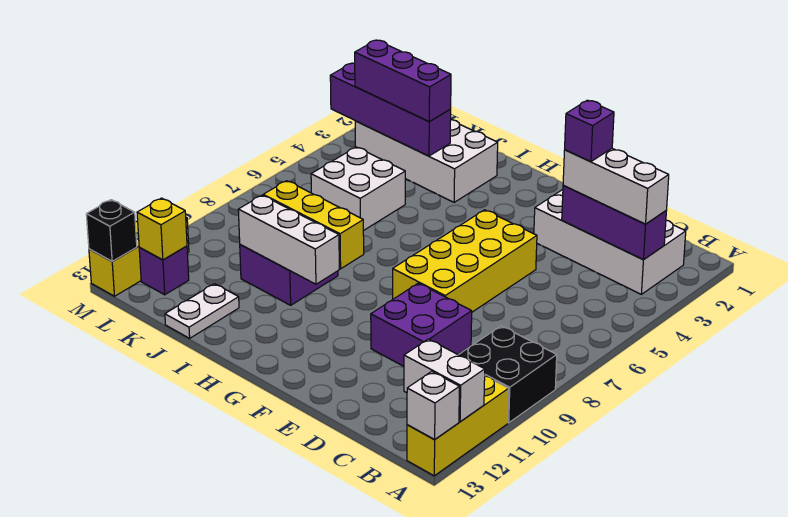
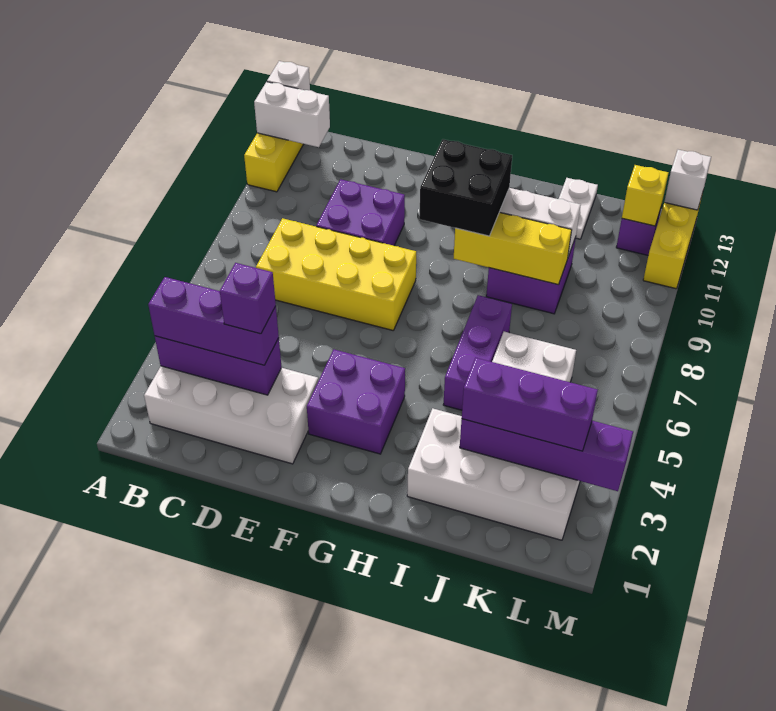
black 2x2 brick [459,326,557,423] -> black 2x2 brick moved to [419,139,512,236]
white 1x3 brick [563,149,669,224] -> purple 1x3 brick [148,277,279,365]
yellow 2x4 brick [393,210,537,312] -> yellow 2x4 brick turned to [256,218,416,330]
none -> purple 2x2 brick [307,349,405,454]
none -> purple 1x3 brick [443,295,512,410]
black 1x1 brick [86,200,137,261] -> white 1x1 brick [664,150,711,210]

